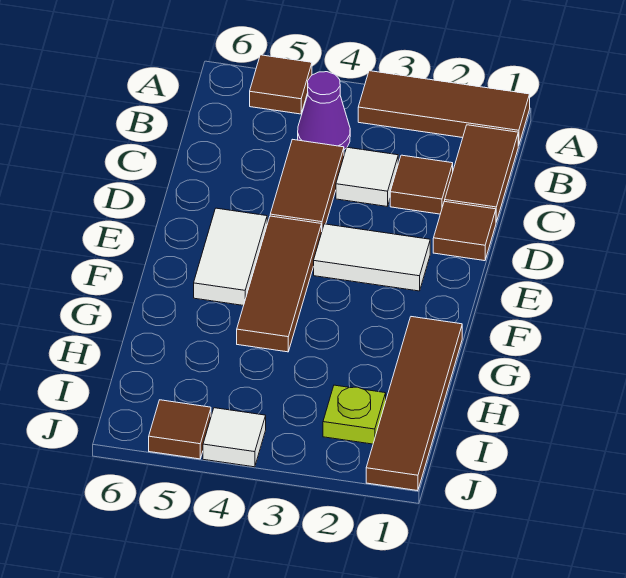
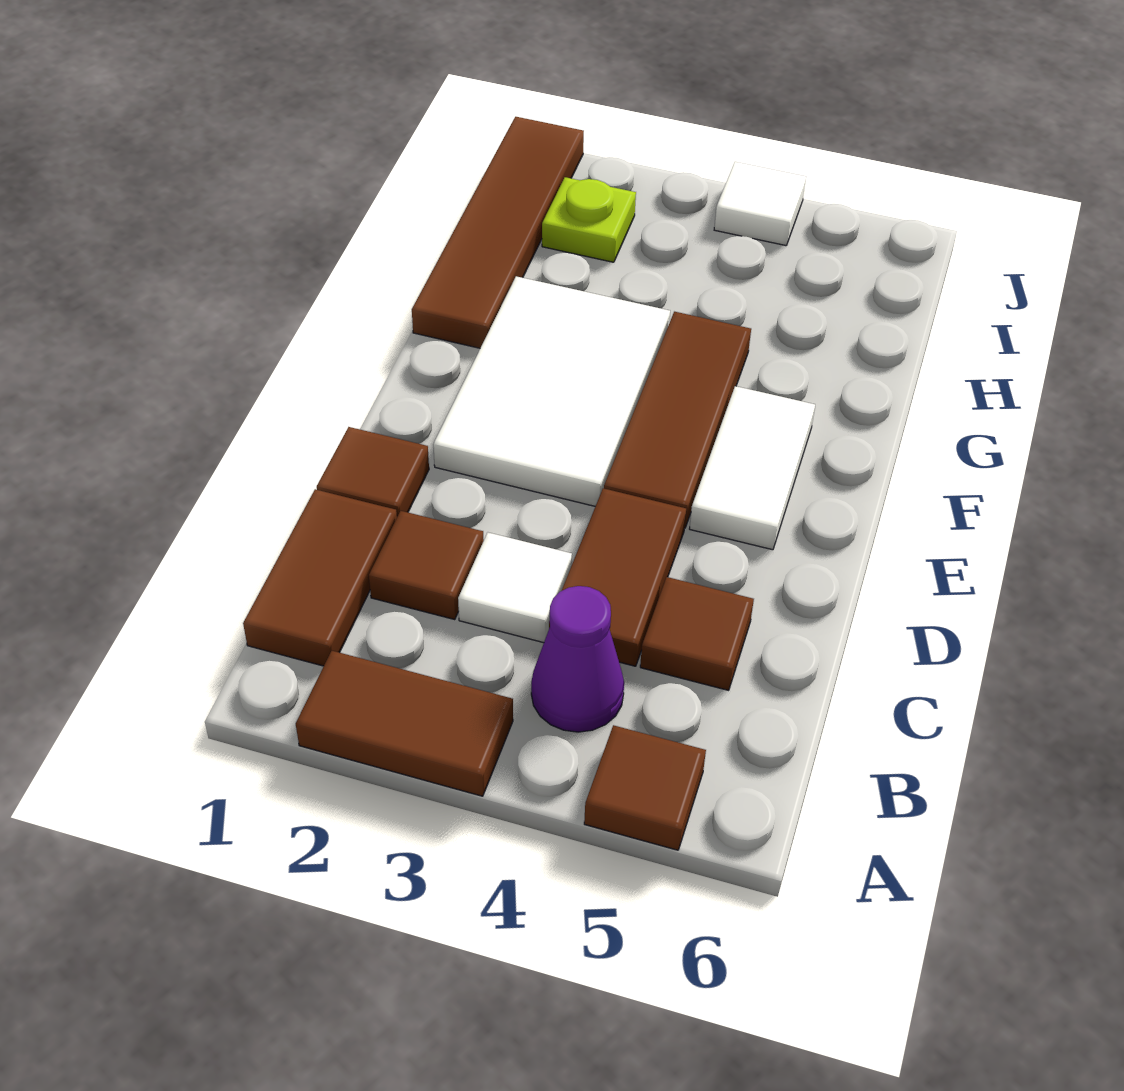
brown 1x3 tile [358,71,530,146] -> brown 1x2 tile [296,651,513,796]
white 1x2 tile [314,224,430,291] -> white 2x3 tile [433,276,670,506]
brown 1x1 tile [149,400,211,459] -> brown 1x1 tile moved to [640,577,754,690]

